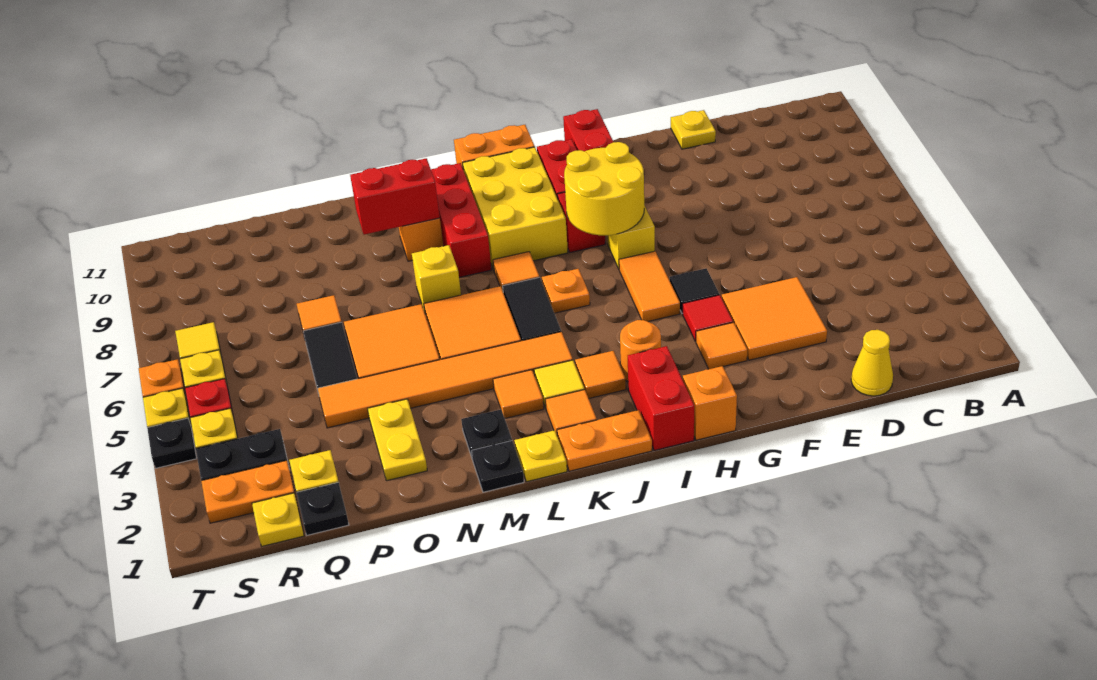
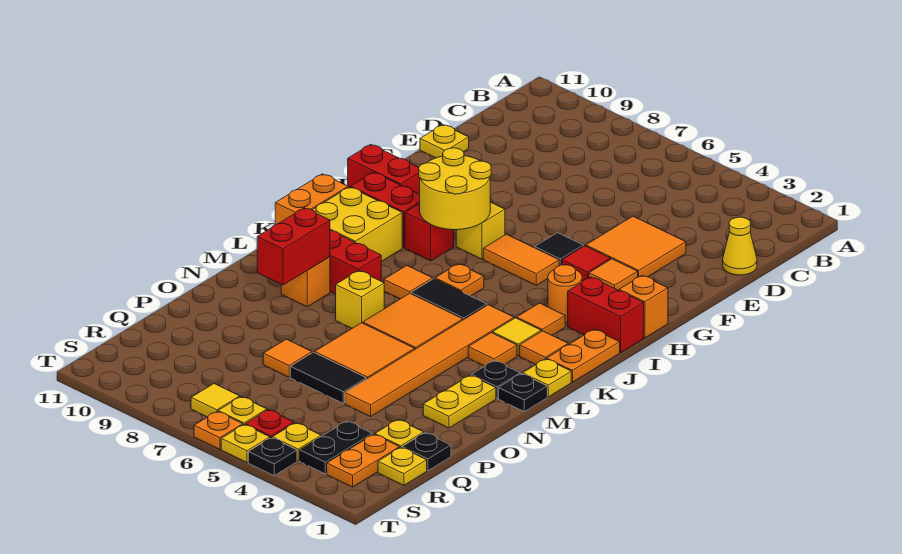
yellow 2x3 brick [463,147,568,269] -> yellow 2x2 brick [313,187,402,262]
yellow 1x2 plate [368,399,427,481] -> yellow 1x2 plate turned to [423,375,496,428]

